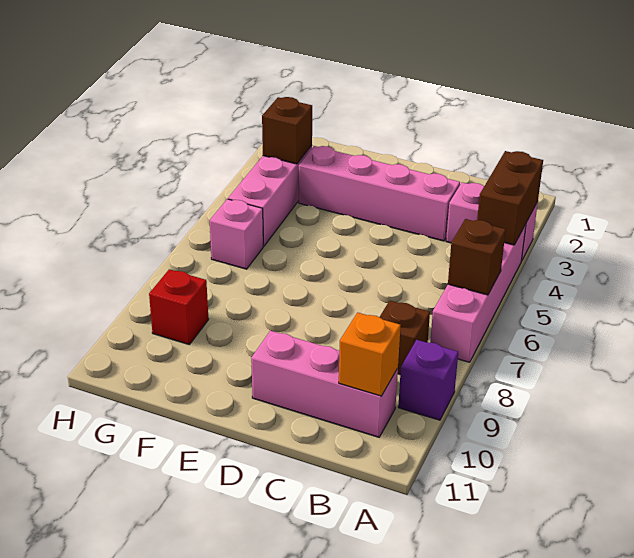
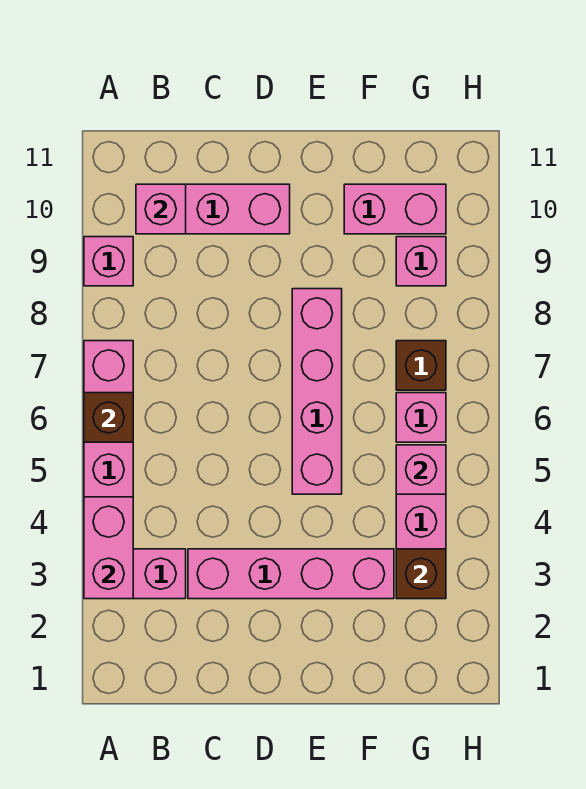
brown 1x2 brick [477,151,543,245] -> pink 1x2 brick [84,497,133,599]
purple 1x1 brick [398,340,458,420] -> pink 1x1 brick [84,237,133,286]
brown 1x1 brick [380,301,430,374] -> brown 1x1 brick moved to [396,341,446,390]
orange 1x1 brick [339,313,400,396] -> pink 1x1 brick [136,184,186,234]
none -> pink 1x4 brick [292,289,342,494]
none -> pink 1x2 brick [344,184,446,234]
none -> pink 1x1 brick [396,445,446,494]
red 1x1 brick [149,269,209,345] -> pink 1x1 brick [396,237,446,286]

